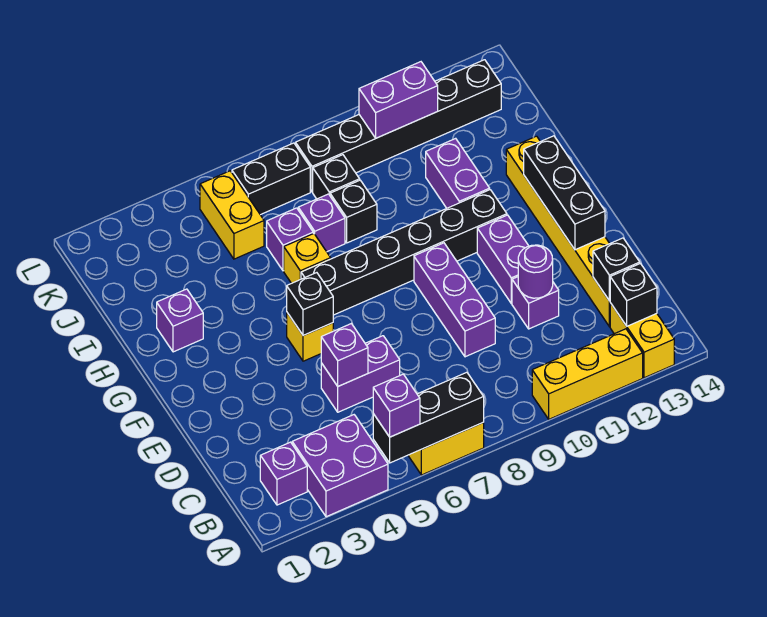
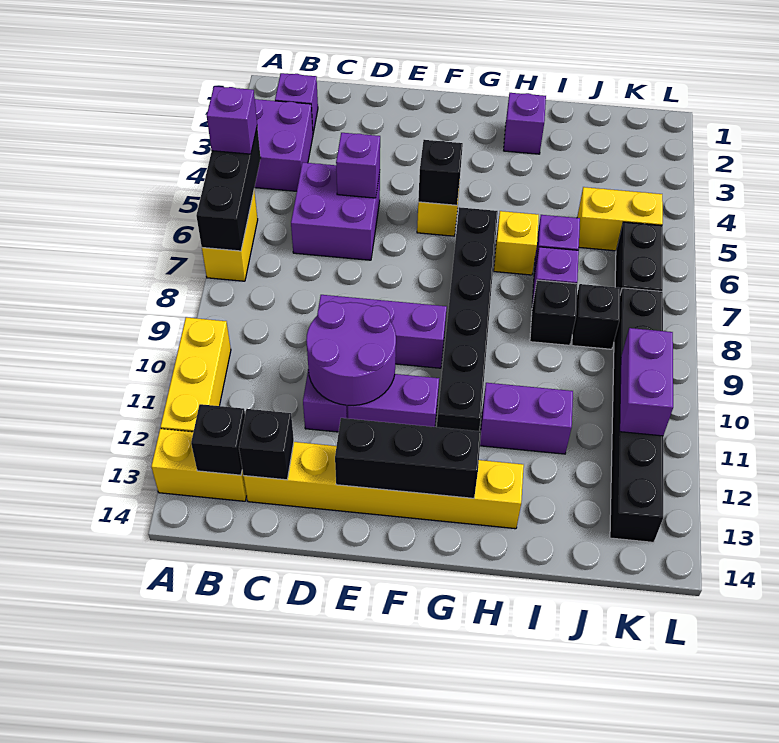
purple 1x2 brick [321,336,400,412] -> purple 2x2 brick [291,162,380,260]
purple 1x1 round brick [518,245,553,298] -> purple 2x2 round brick [306,301,396,405]

